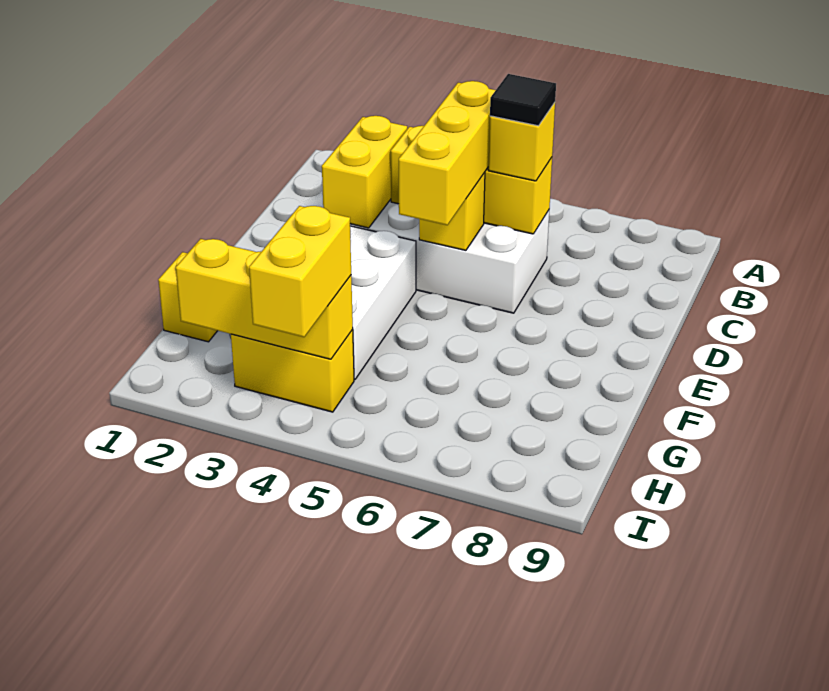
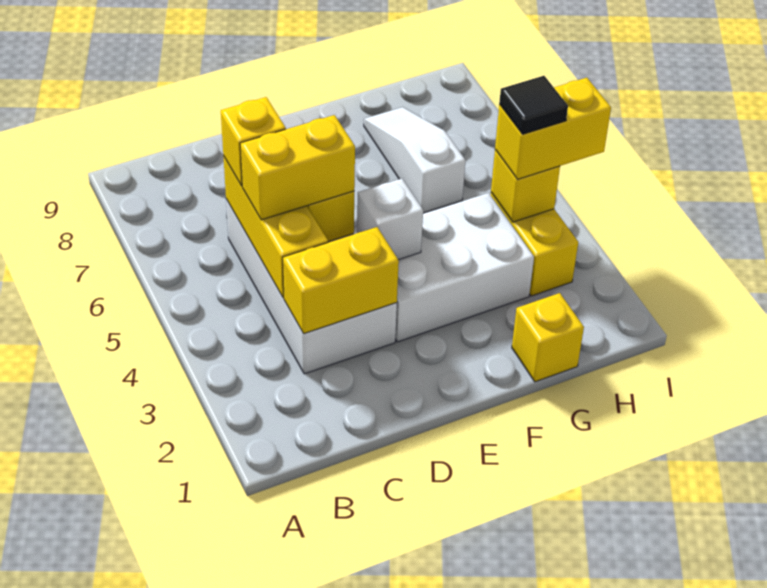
yellow 1x3 brick [399,81,496,225] -> yellow 1x2 brick [240,115,355,220]
black 1x1 tile [490,74,556,126] -> black 1x1 tile moved to [499,76,568,134]
none -> white 1x1 brick [357,178,423,260]
none -> white 1x3 slope [364,107,466,213]
yellow 1x3 brick [176,239,353,359] -> yellow 1x1 brick [491,150,560,222]

